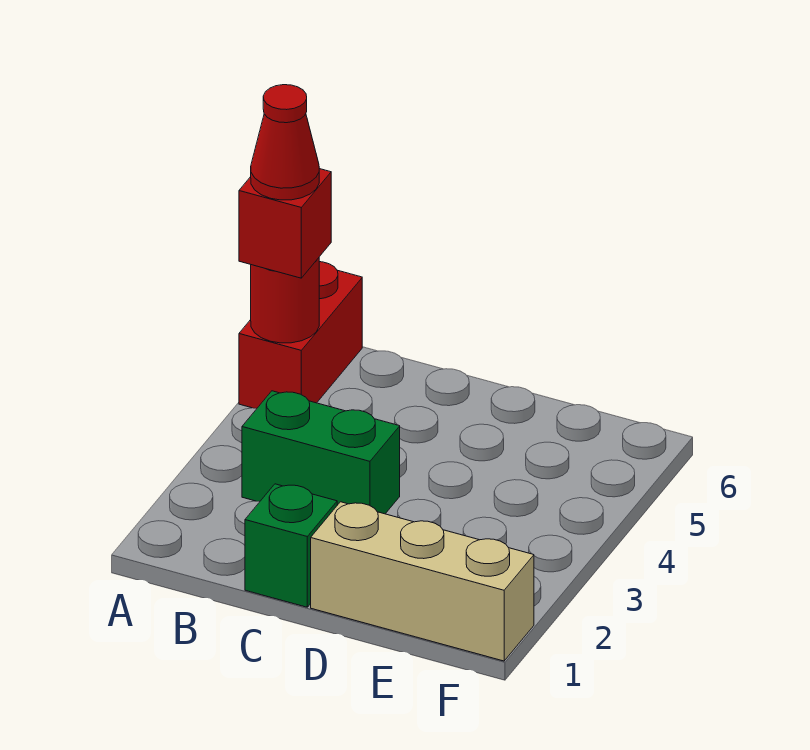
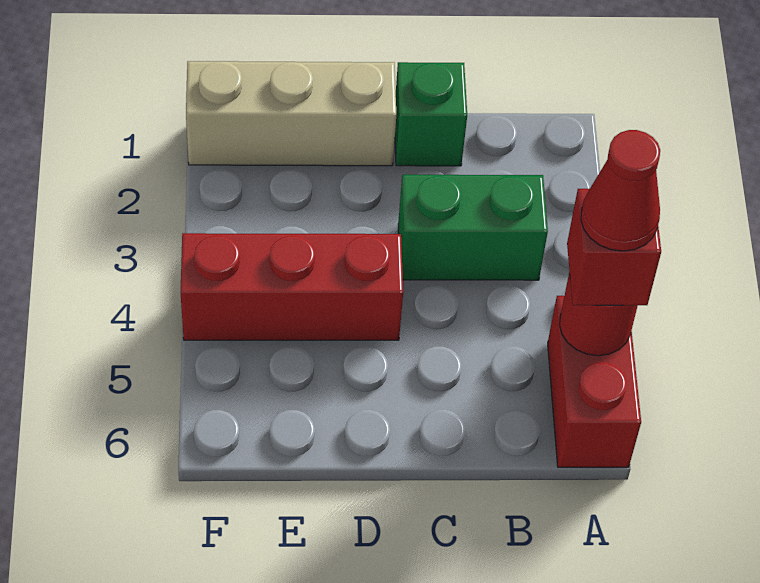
none -> red 1x3 brick [181,233,403,340]

